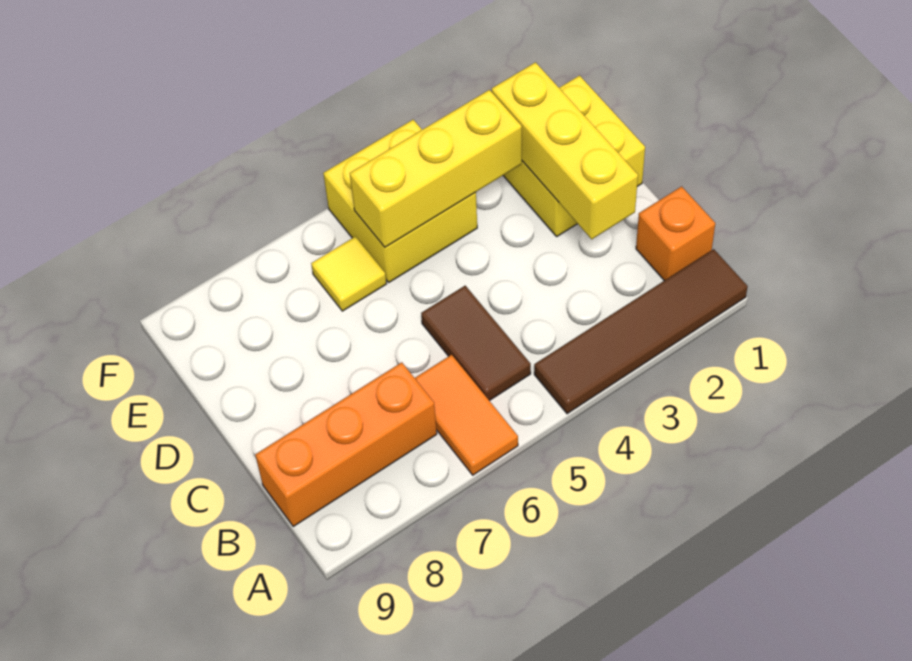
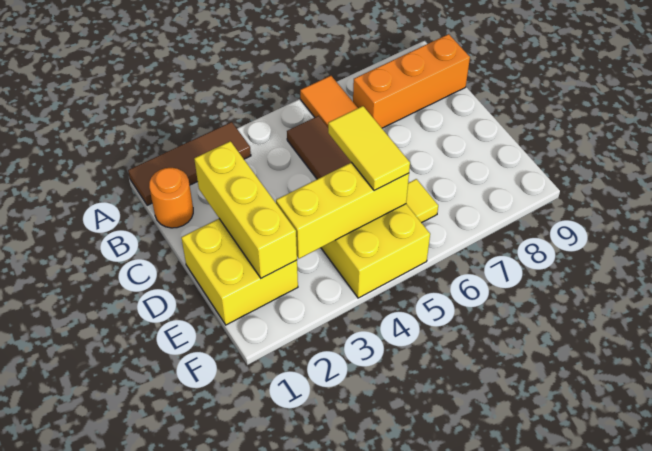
brown 1x4 tile [534,249,748,414] -> brown 1x3 tile [128,122,251,205]
orange 1x1 brick [636,186,715,281] -> orange 1x1 round brick [149,168,193,228]
none -> yellow 1x2 tile [328,106,410,191]

